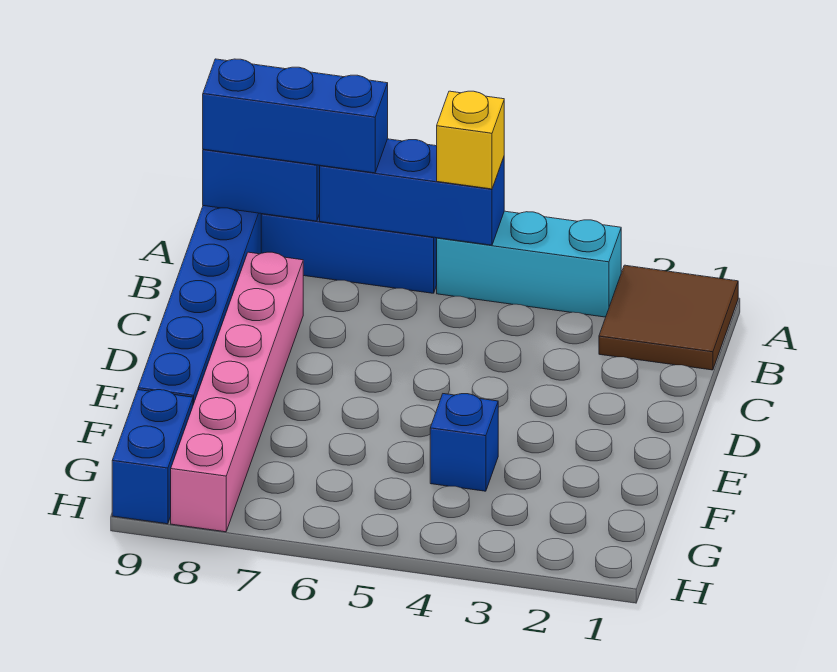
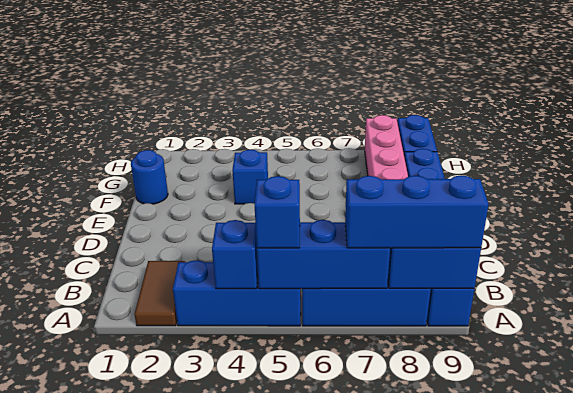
brown 2x2 tile [599,265,738,370] -> brown 1x2 tile [134,261,185,326]
cyan 1x3 brick [437,211,621,317] -> blue 1x3 brick [173,260,301,326]
none -> blue 1x1 brick [212,220,258,289]
yellow 1x1 brick [437,91,504,189] -> blue 1x1 brick [255,176,300,248]
none -> blue 1x1 round brick [131,150,168,204]

